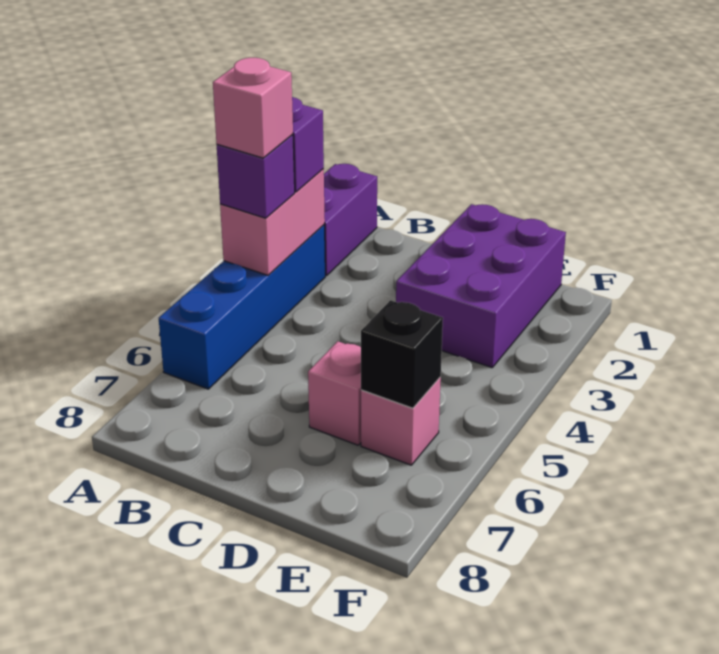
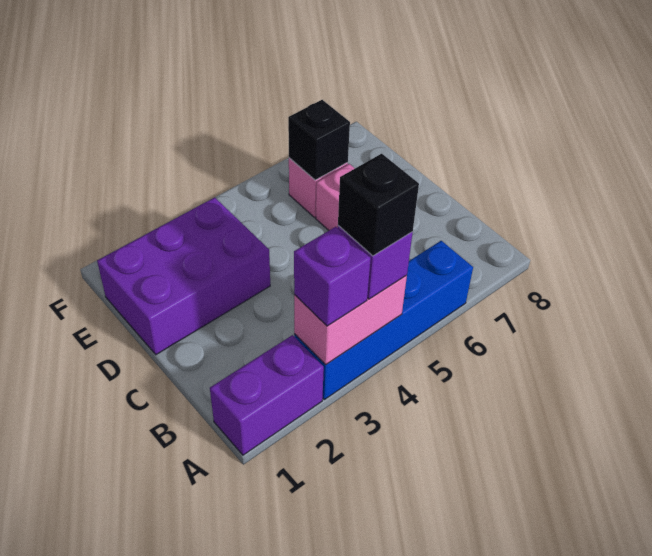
pink 1x1 brick [213,58,293,158] -> black 1x1 brick [338,154,419,256]

